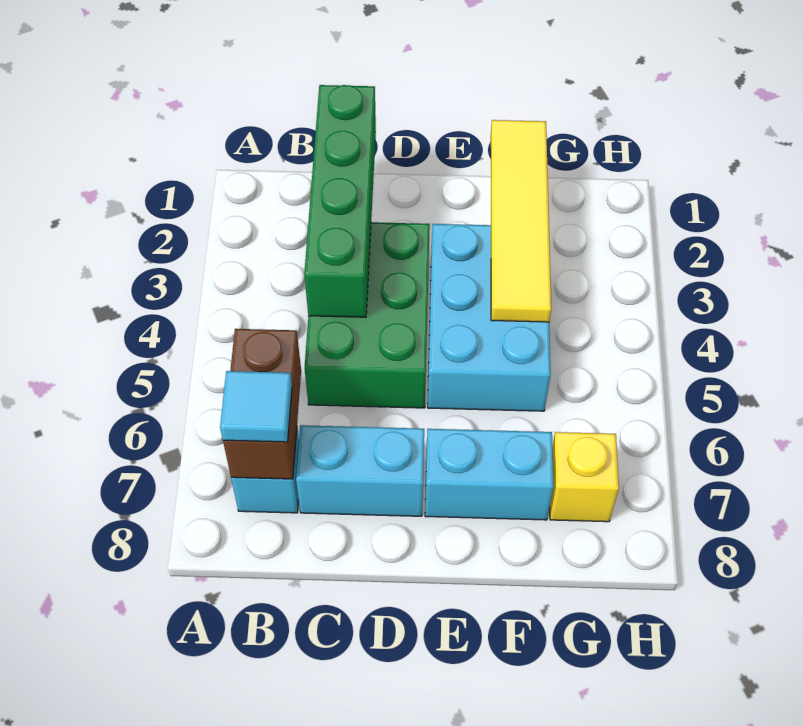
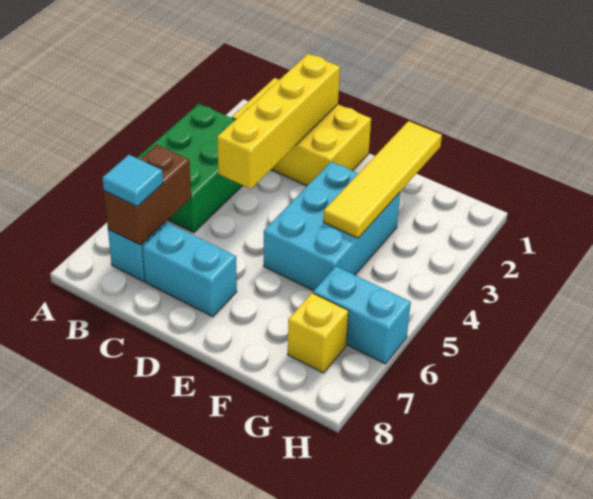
none -> yellow 2x3 brick [232,78,371,186]
green 1x4 brick [304,85,376,317] -> yellow 1x4 brick [217,54,340,189]
green 2x3 brick [305,222,430,408] -> green 2x3 brick moved to [137,104,243,233]
cyan 1x2 brick [425,429,553,520] -> cyan 1x2 brick moved to [313,267,411,364]

